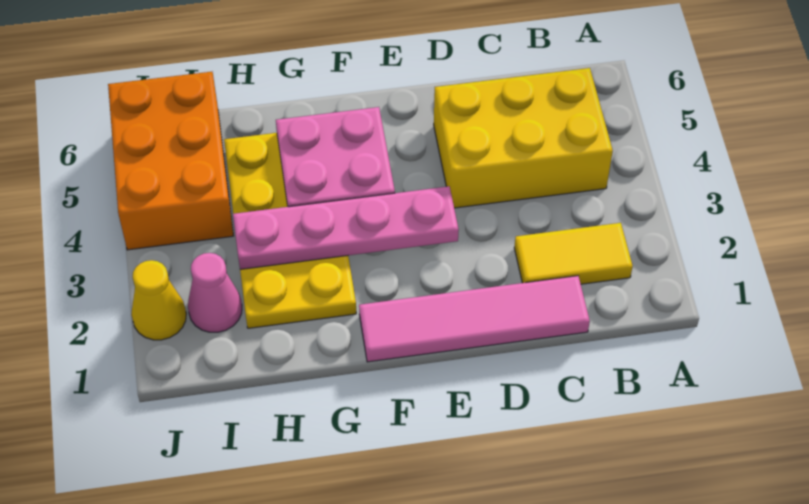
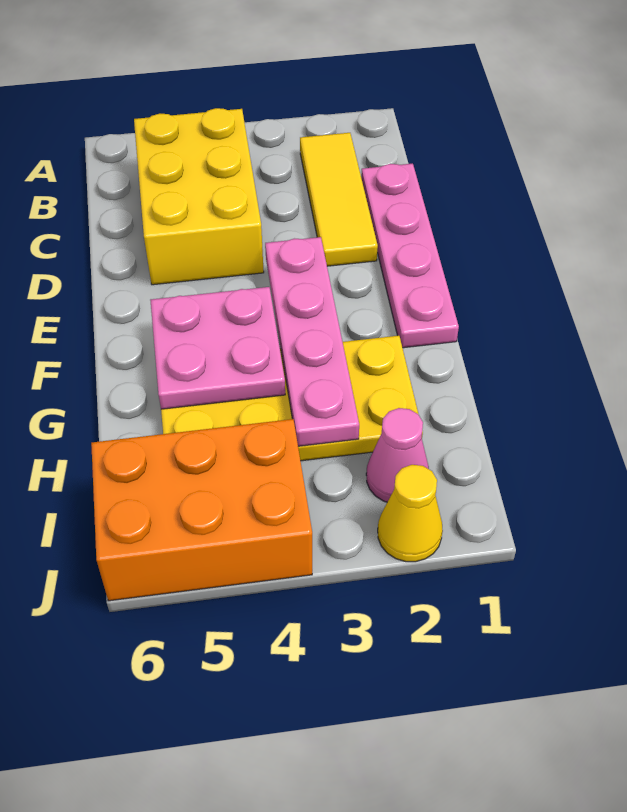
yellow 1x2 tile [514,223,633,284] -> yellow 1x3 tile [300,133,378,266]
pink 1x4 tile [359,276,590,362] -> pink 1x4 plate [361,164,459,348]

